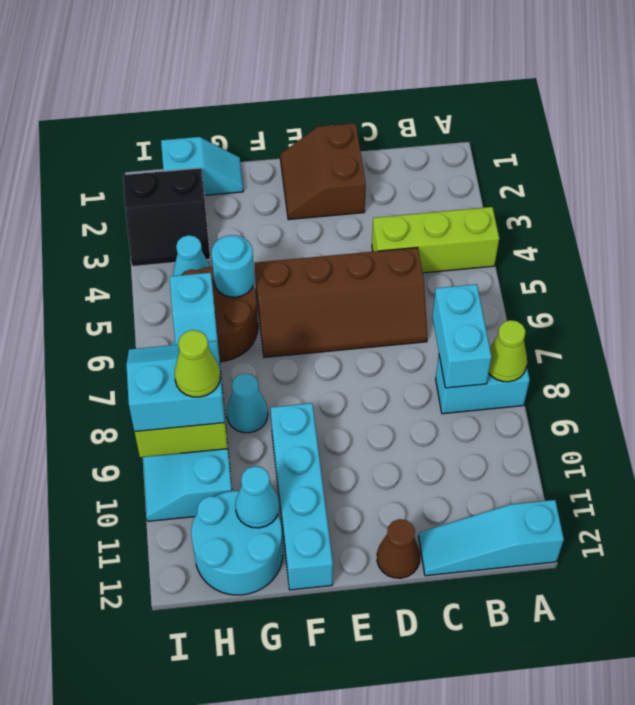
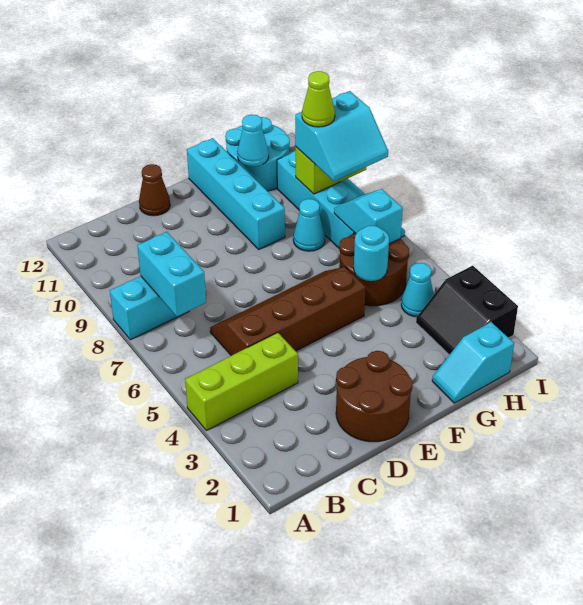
lime 1x1 cone [489,320,527,382] -> none
cyan 1x3 slope [418,500,564,576] -> none
brown 2x2 slope [280,123,366,220] -> brown 2x2 round brick [336,351,413,442]
black 2x2 slope [123,168,210,266] -> black 2x2 slope turned to [416,266,518,355]

